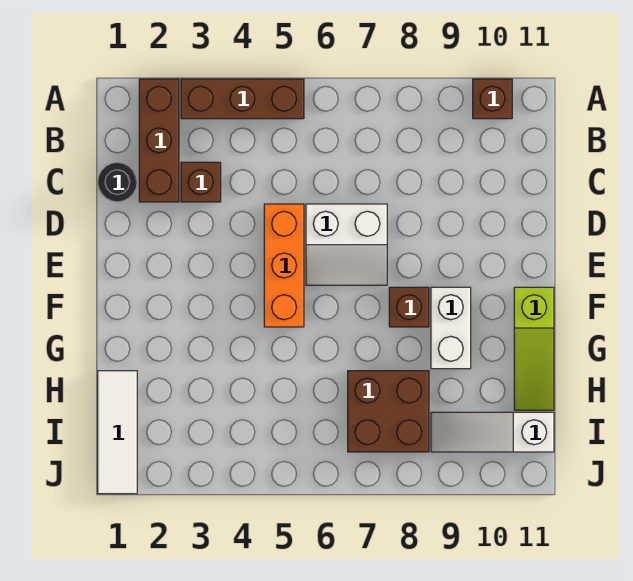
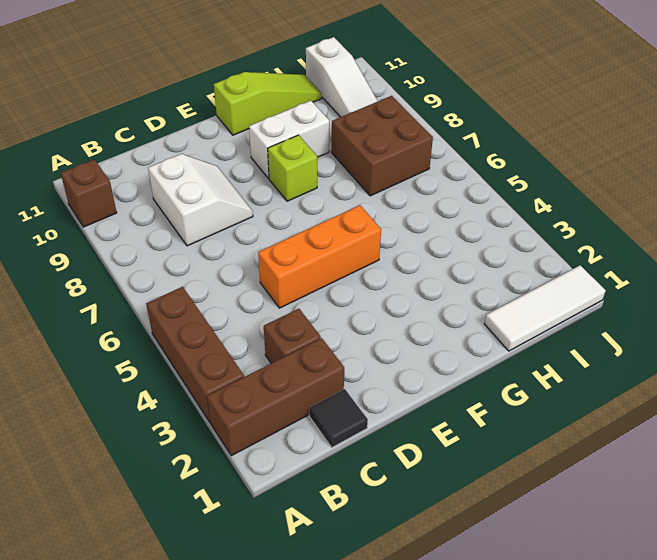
black 1x1 round brick [98,162,137,202] -> black 1x1 tile [309,389,368,447]
white 2x2 slope [306,204,387,285] -> white 2x2 slope moved to [148,154,253,246]
brown 1x1 brick [389,287,429,327] -> lime 1x1 brick [268,135,317,201]

